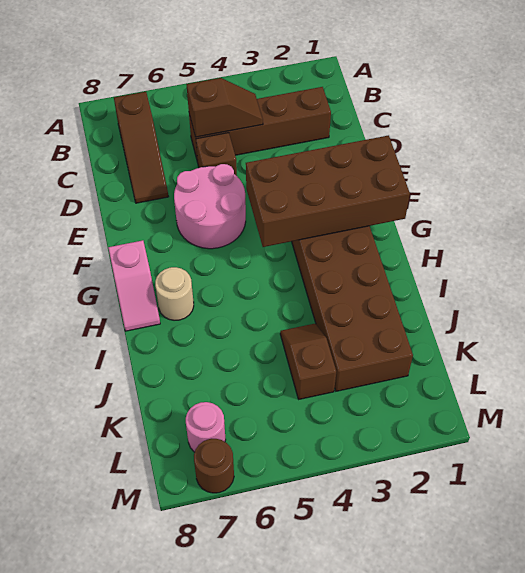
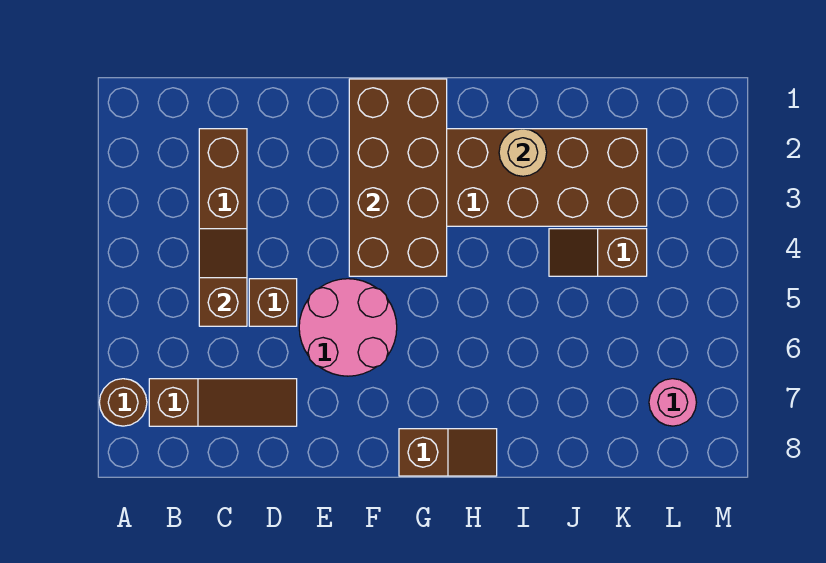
pink 1x2 slope [108,240,160,331] -> brown 1x2 slope [399,429,497,476]
tan 1x1 round brick [155,267,194,320] -> tan 1x1 round brick moved to [499,129,547,176]
brown 1x1 round brick [194,439,234,493] -> brown 1x1 round brick moved to [99,379,147,426]

